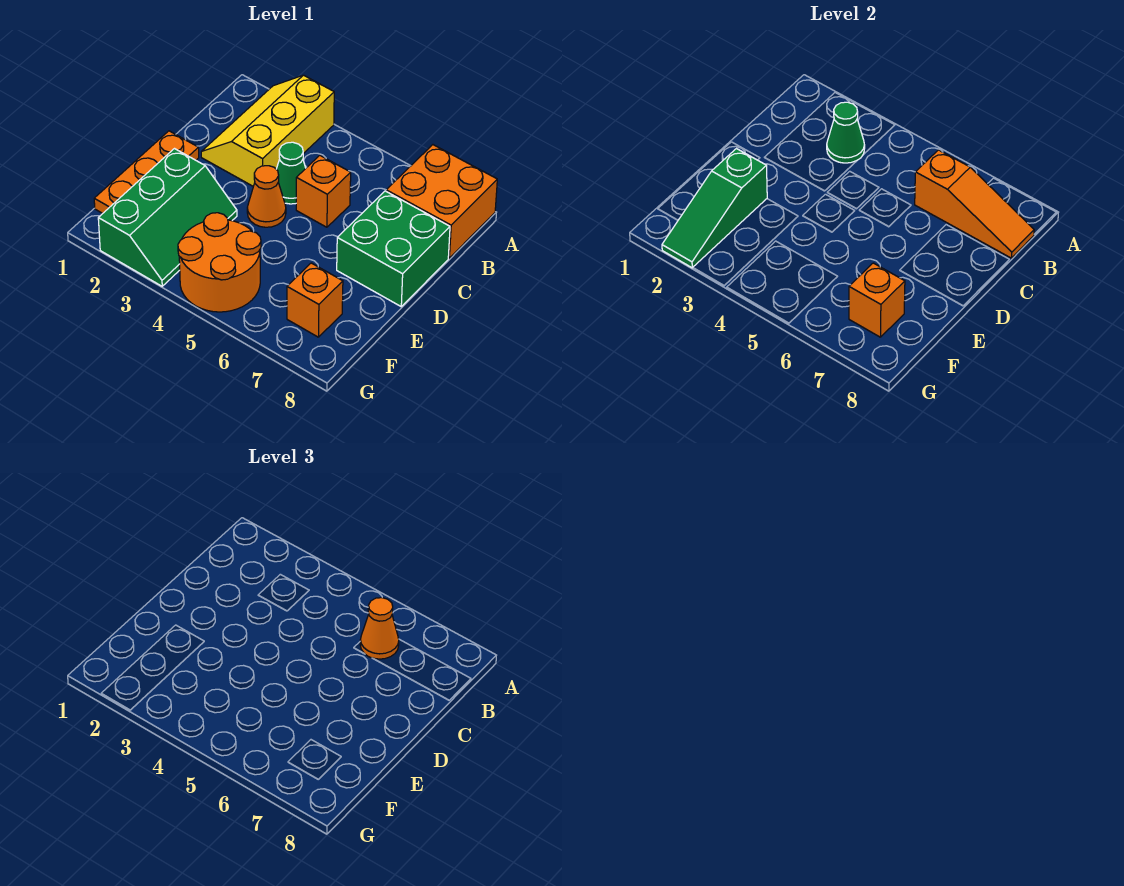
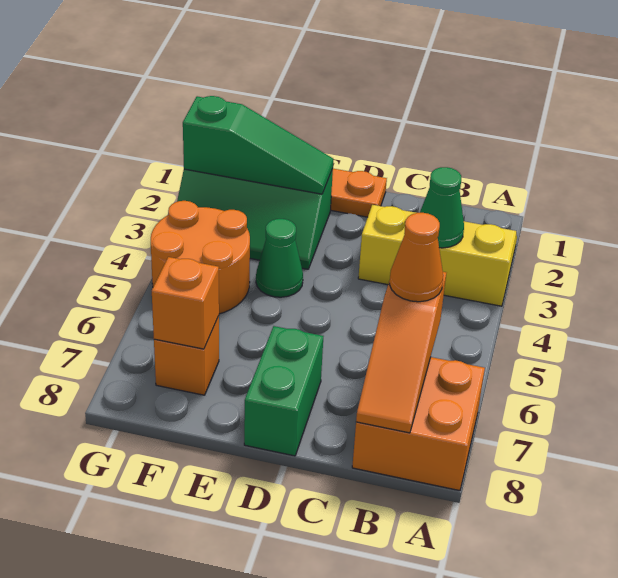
green 1x1 cone [276,142,306,204] -> green 1x1 cone moved to [256,219,303,297]
orange 1x1 brick [296,156,351,227] -> none
green 2x2 brick [337,191,450,306] -> green 1x2 brick [244,326,323,456]
orange 1x1 cone [247,166,286,227] -> none
green 1x3 slope [662,149,767,268] -> green 1x3 slope turned to [183,96,333,194]

